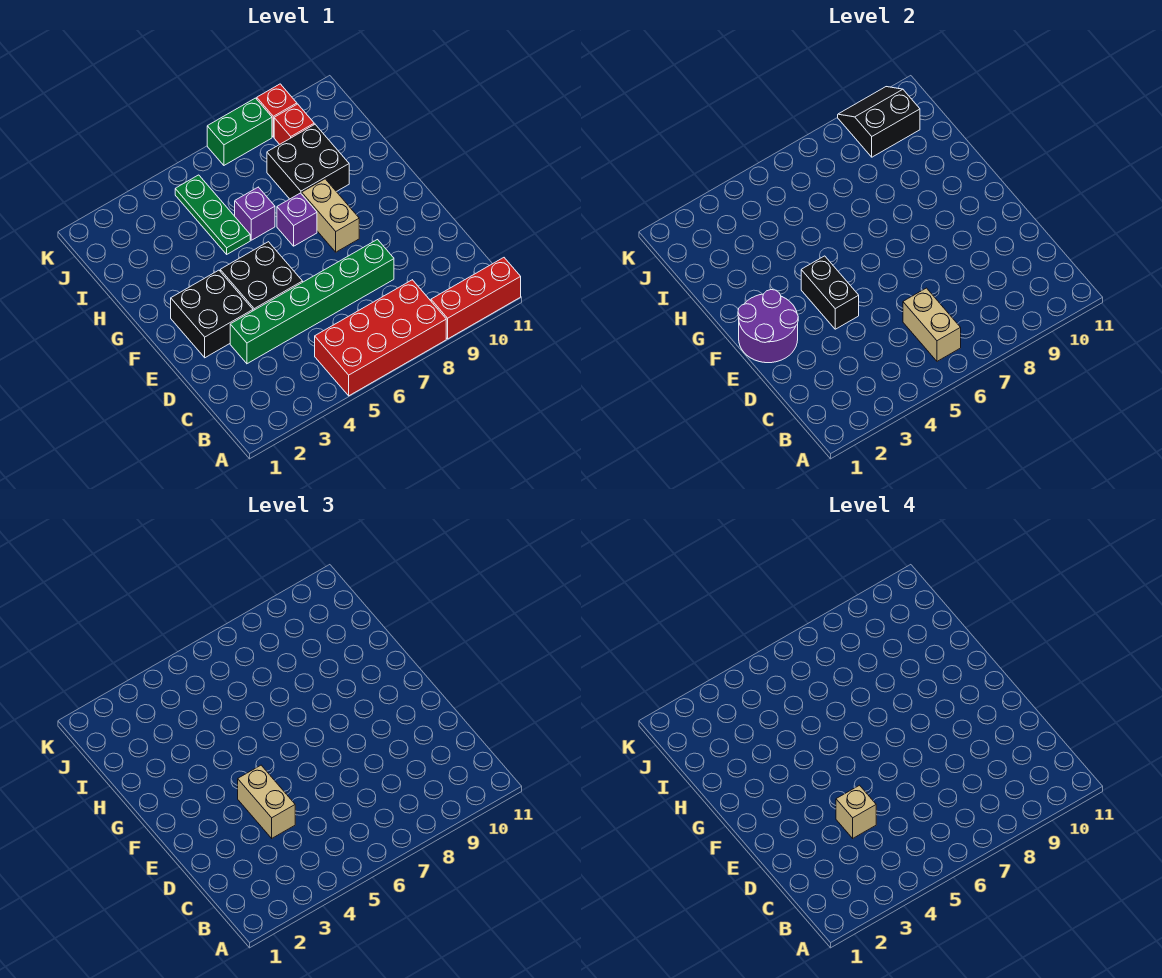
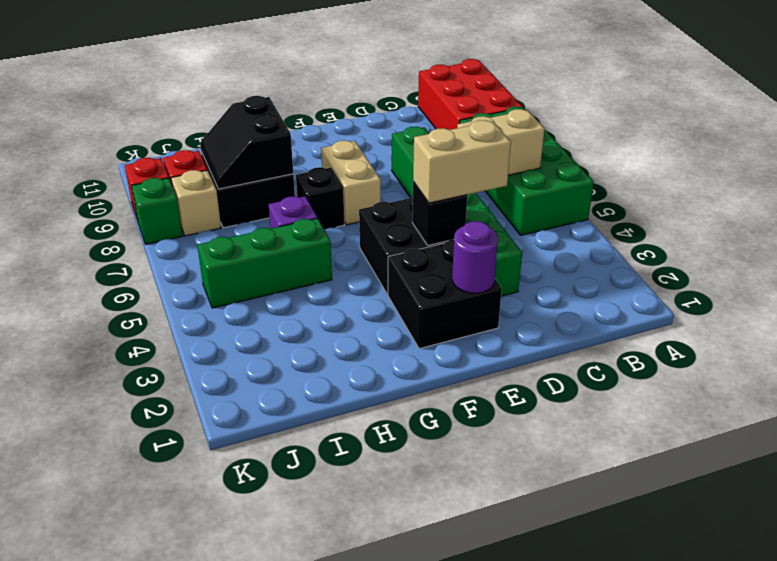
red 2x4 brick [315,280,446,396] -> green 2x4 brick [460,107,594,235]
red 1x3 brick [431,258,521,339] -> red 2x3 brick [418,59,523,130]
tan 1x1 brick [836,785,876,838] -> tan 1x1 brick moved to [171,170,221,236]
purple 2x2 round brick [738,290,798,363] -> purple 1x1 round brick [452,221,498,293]
black 1x2 brick [801,256,859,329] -> black 1x1 brick [412,182,467,245]
tan 1x2 brick [302,179,359,252] -> tan 1x2 brick turned to [321,140,381,225]
purple 1x1 brick [277,193,317,246] -> black 1x1 brick [296,167,344,230]
green 1x3 plate [175,175,250,254] -> green 1x3 brick [197,218,332,308]
black 2x2 slope [838,87,920,157] -> black 2x2 slope moved to [200,96,293,189]
green 1x2 brick [207,98,272,165] -> green 1x1 brick [131,178,183,244]

